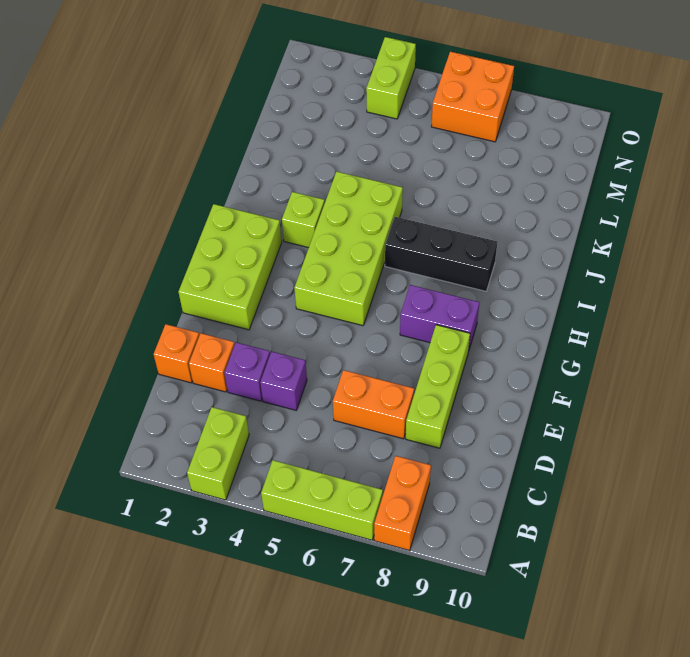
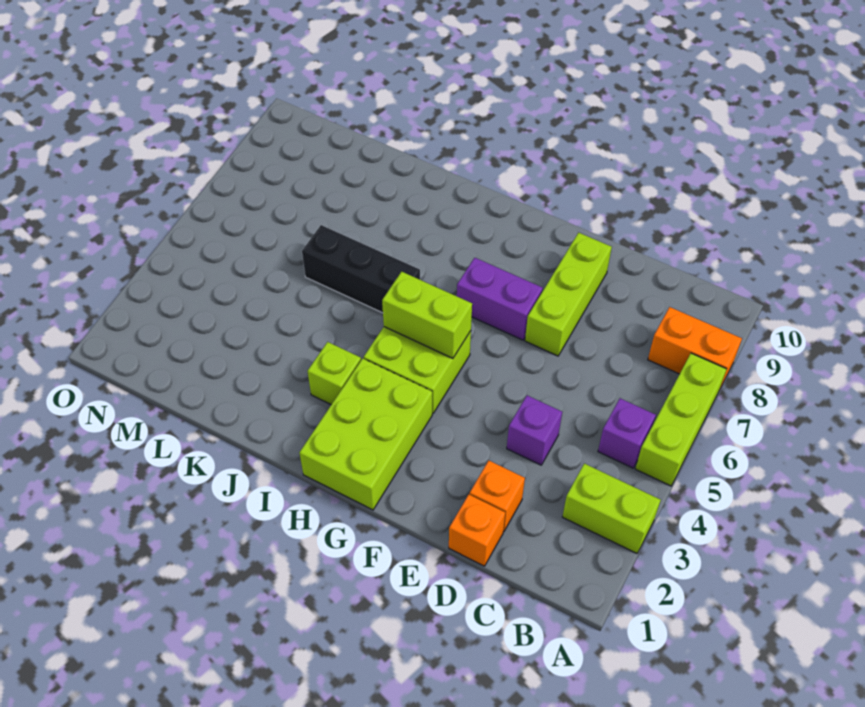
purple 1x1 brick [225,342,270,401] -> purple 1x1 brick moved to [598,398,656,468]
orange 1x2 brick [333,370,414,439] -> none
lime 1x3 brick [406,325,470,448] -> lime 1x3 brick turned to [525,233,612,356]
lime 2x3 brick [179,204,282,330] -> lime 2x3 brick turned to [300,359,432,510]
lime 2x4 brick [294,172,403,326] -> lime 2x2 brick [364,327,471,413]
purple 1x2 brick [400,285,479,352] -> purple 1x2 brick turned to [457,258,543,340]
black 1x3 brick [385,217,497,291] -> black 1x3 brick turned to [302,225,420,313]
lime 1x2 brick [366,37,416,119] -> lime 1x2 brick moved to [382,272,472,358]
orange 2x2 brick [432,52,514,142] -> none

